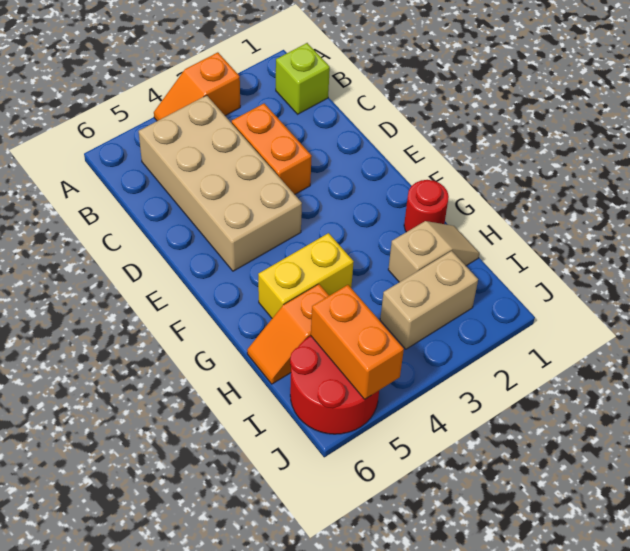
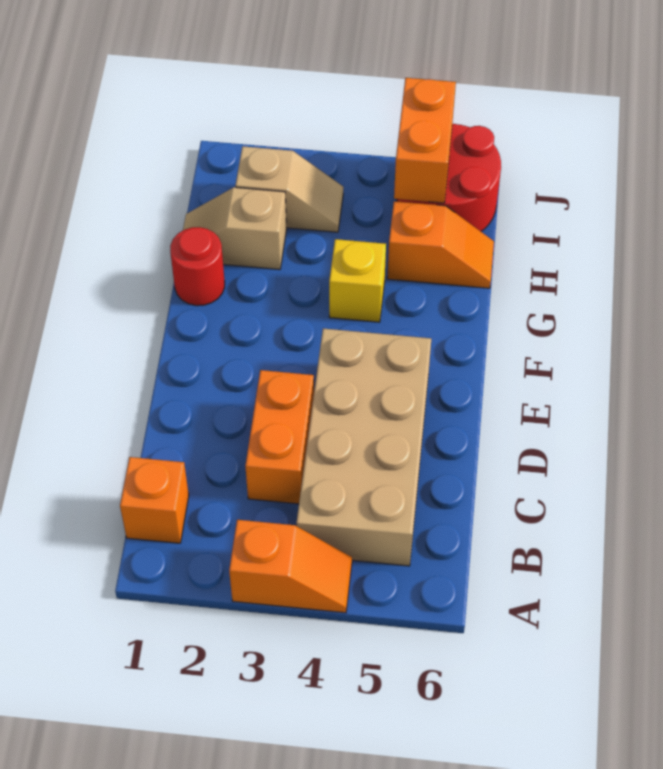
lime 1x1 brick [276,43,330,114] -> orange 1x1 brick [120,457,189,543]
yellow 1x2 brick [258,233,354,318] -> yellow 1x1 brick [329,239,386,322]
tan 1x2 brick [380,251,478,349] -> tan 1x2 slope [235,146,343,232]

